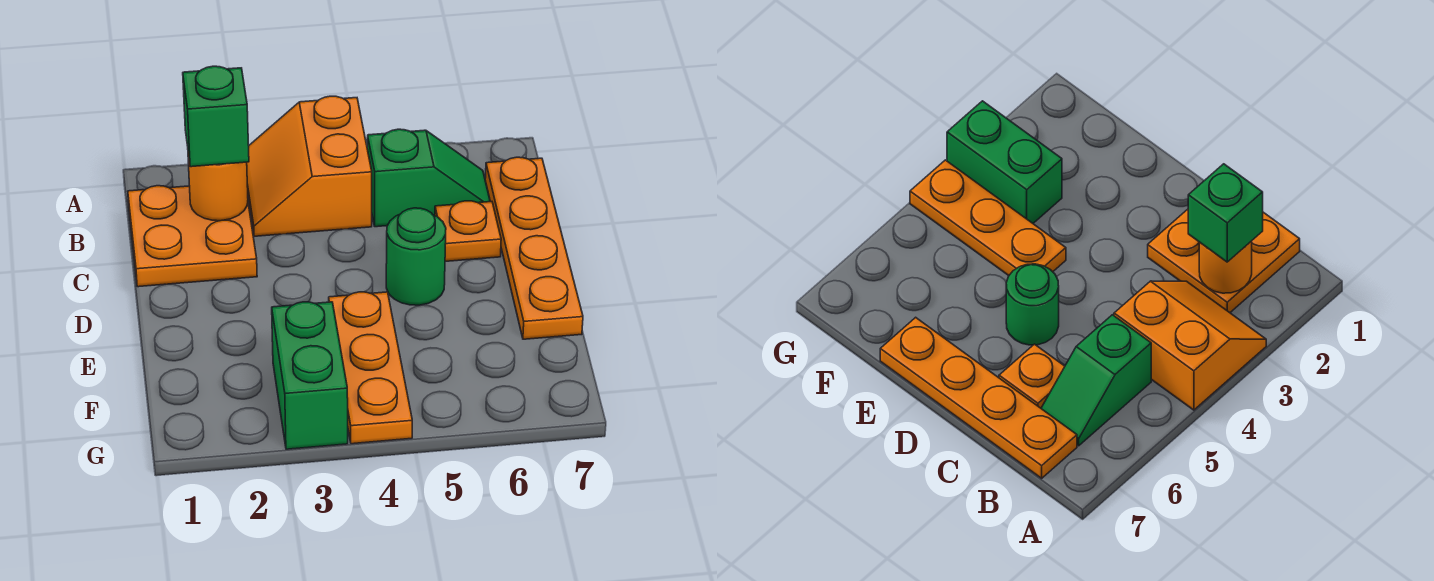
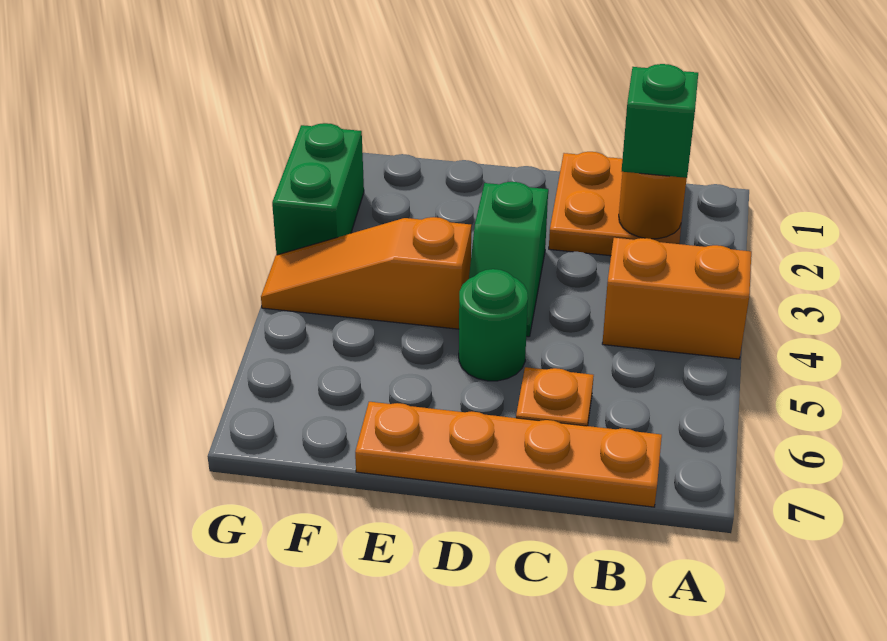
green 1x2 slope [367,129,490,227] -> green 1x2 slope moved to [469,182,548,337]
orange 1x3 plate [329,292,412,444] -> orange 1x3 slope [261,217,471,329]
green 1x2 brick [272,302,348,449] -> green 1x2 brick turned to [272,123,364,255]

